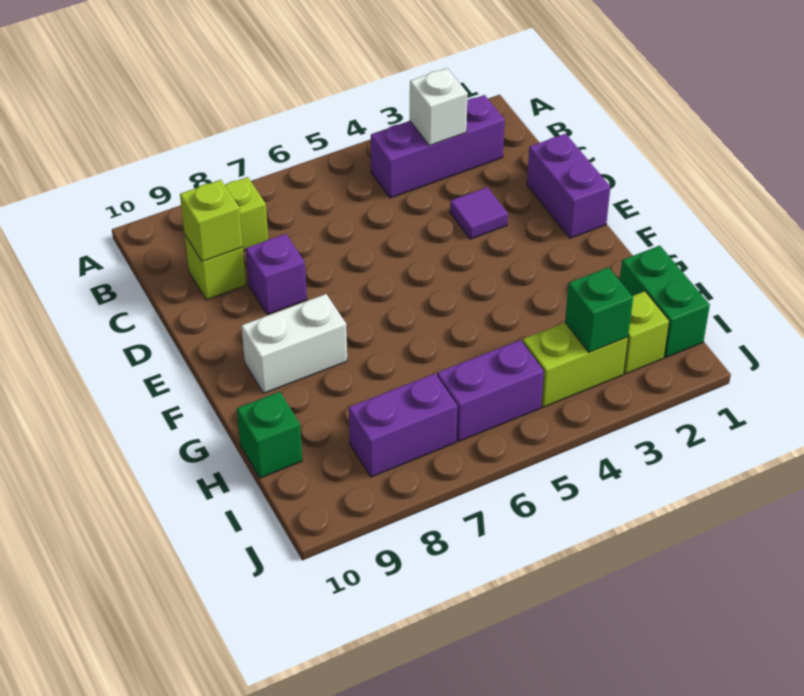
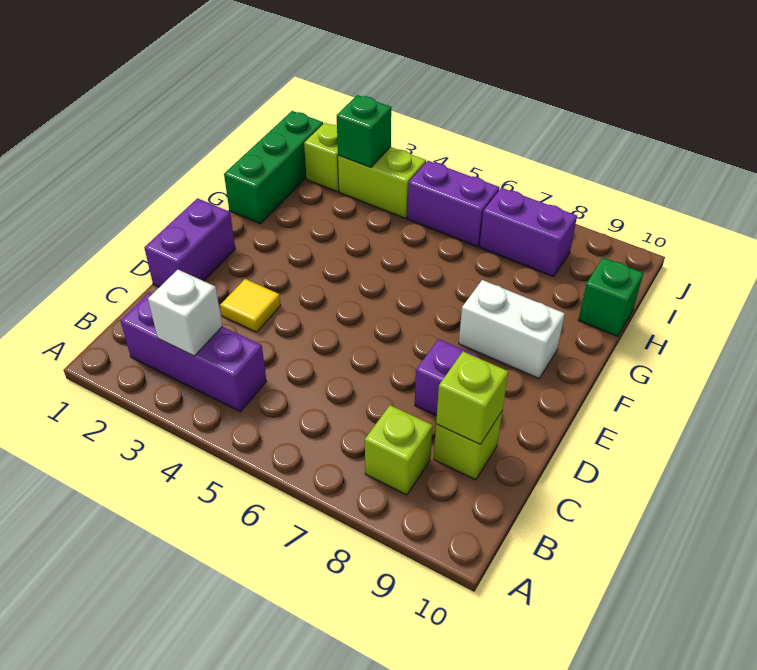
purple 1x1 tile [450,187,508,239] -> yellow 1x1 tile [220,279,281,332]
green 1x2 brick [620,246,710,357] -> green 1x3 brick [224,111,323,224]

